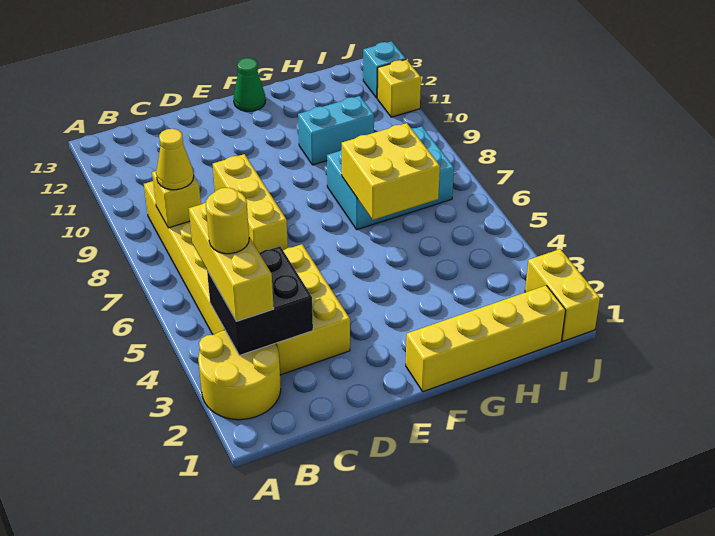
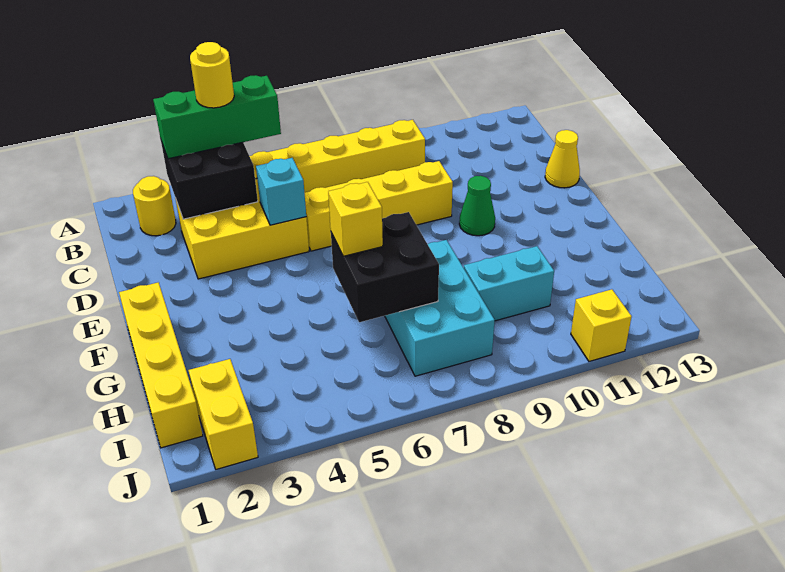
yellow 2x2 round brick [198,330,281,420] -> yellow 1x1 round brick [133,176,176,236]
yellow 1x3 brick [189,202,274,321] -> green 1x3 brick [153,75,281,159]
yellow 1x1 brick [152,171,201,228] -> yellow 1x1 brick moved to [328,182,383,256]
yellow 1x1 cone [156,129,194,190] -> yellow 1x1 cone moved to [545,130,580,188]
yellow 1x3 brick [213,154,288,253] -> yellow 1x4 brick [305,161,453,251]
green 1x1 cone [234,58,266,111] -> green 1x1 cone moved to [459,176,495,236]
yellow 2x2 brick [342,123,440,220] -> black 2x2 brick [331,212,439,322]
cyan 1x2 brick [298,96,374,165] -> cyan 1x2 brick turned to [464,246,554,321]
yellow 1x2 brick [525,249,600,341] -> yellow 1x2 brick turned to [188,359,258,469]
cyan 1x1 brick [363,41,406,98] -> cyan 1x1 brick moved to [256,158,306,225]

